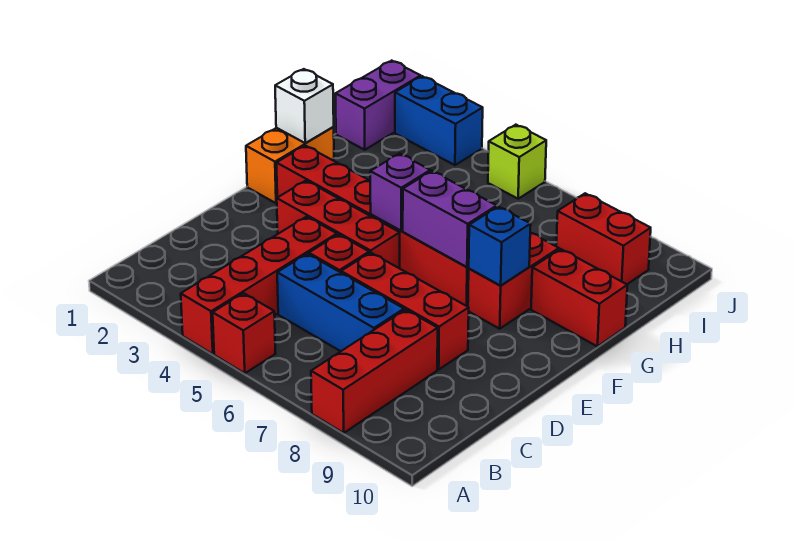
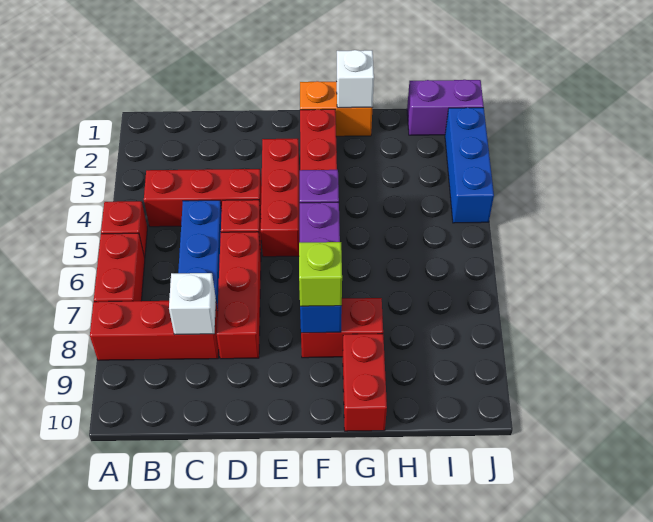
red 1x4 brick [181,217,337,354] -> red 1x3 brick [144,169,261,227]
none -> white 1x1 brick [169,273,216,335]
red 1x2 brick [556,193,651,284] -> red 1x2 brick moved to [94,233,145,302]
blue 1x2 brick [395,76,483,165] -> blue 1x3 brick [445,108,494,223]
lime 1x1 brick [488,125,546,199] -> lime 1x1 brick moved to [299,242,342,306]

